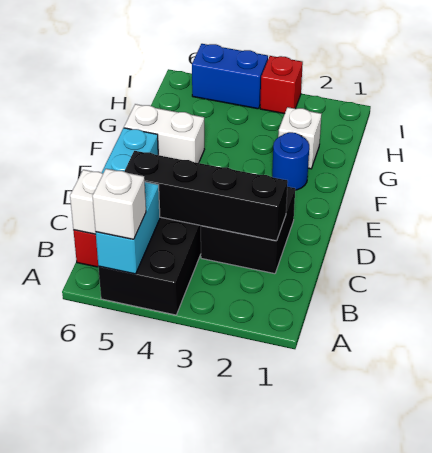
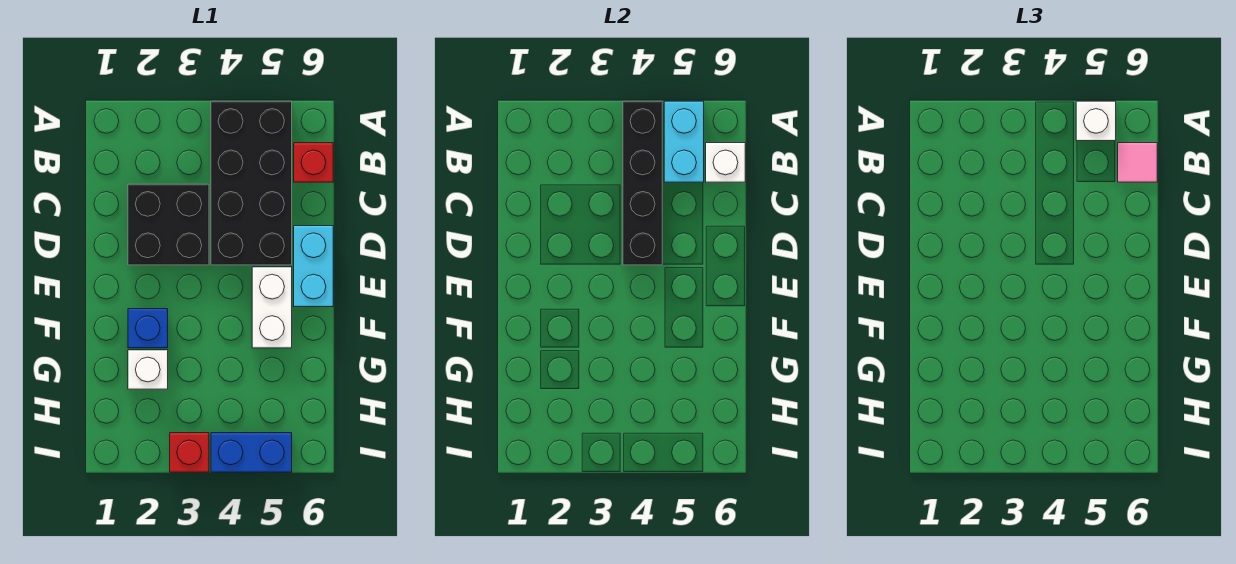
none -> pink 1x1 tile [1118,143,1157,182]
black 1x4 brick [124,151,288,241] -> black 1x4 brick turned to [623,101,662,265]
blue 1x1 round brick [272,132,309,190] -> blue 1x1 brick [128,309,168,348]
white 1x2 brick [124,104,204,163] -> white 1x2 brick turned to [252,267,292,348]

